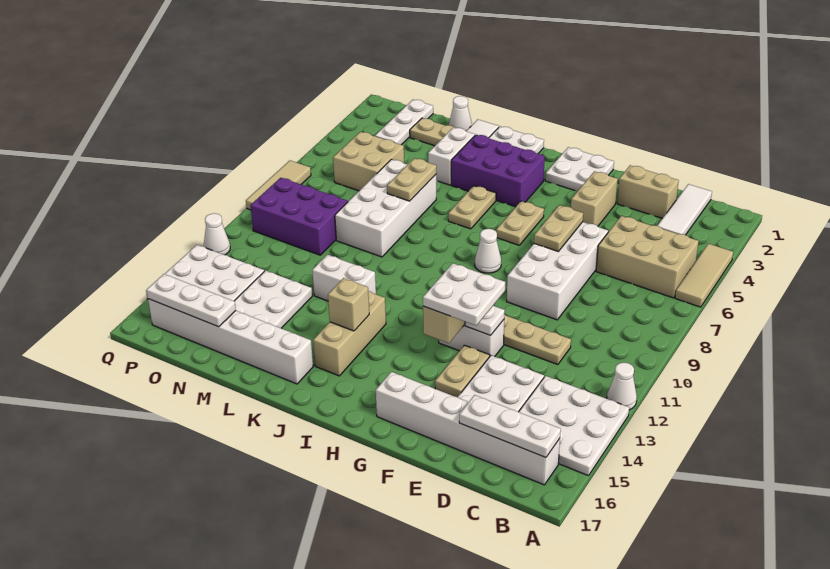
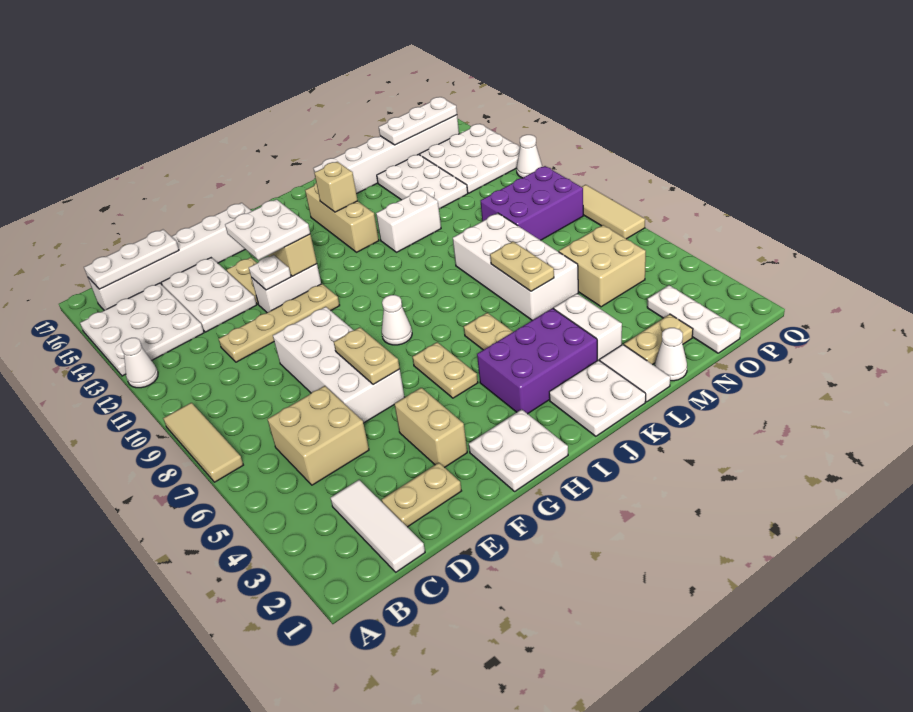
tan 1x3 tile [675,244,733,307] -> tan 1x3 tile moved to [163,403,243,482]
tan 2x3 brick [596,216,699,298] -> tan 2x2 brick [268,386,369,485]
tan 1x2 brick [617,165,679,218] -> tan 1x2 plate [382,463,461,527]

